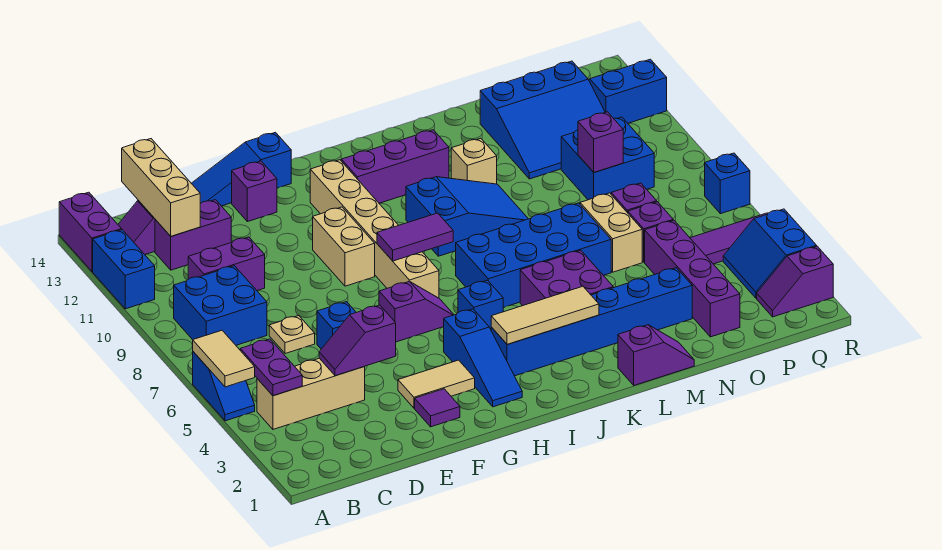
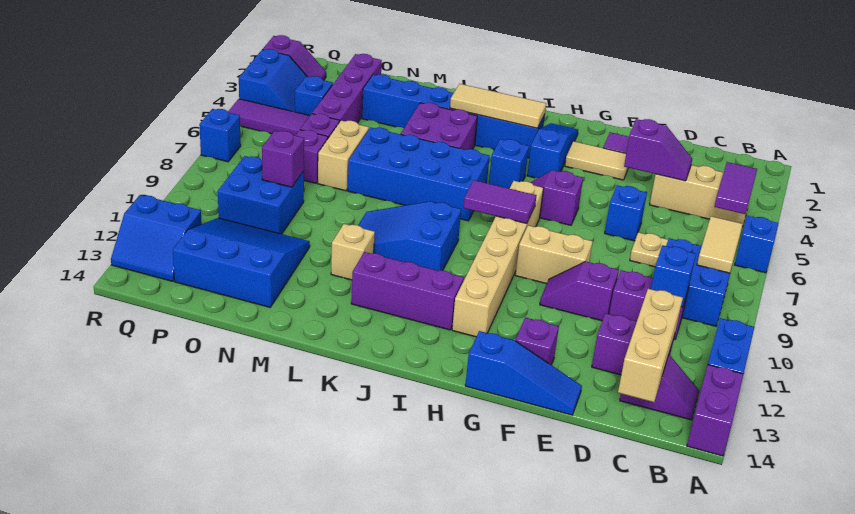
tan 1x2 tile [193,330,255,387] -> tan 1x2 tile moved to [697,216,743,273]
purple 1x2 plate [240,339,302,396] -> purple 1x2 tile [714,162,757,214]
none -> blue 1x1 brick [651,245,696,307]
tan 1x2 brick [313,207,375,286] -> tan 1x2 brick turned to [515,225,593,284]
purple 1x2 slope [618,325,694,385] -> purple 1x2 slope moved to [540,262,619,321]
none -> blue 1x1 brick [295,76,333,115]

